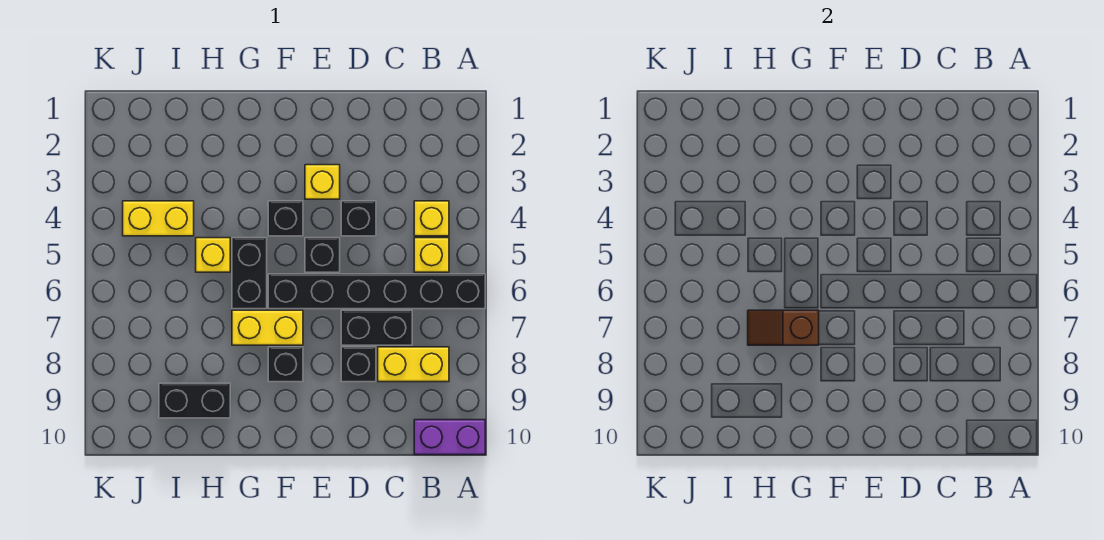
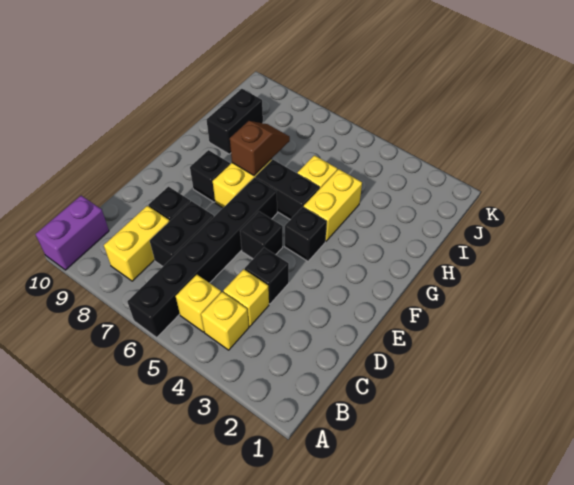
yellow 1x1 brick [305,165,340,199] -> yellow 1x1 brick moved to [223,269,269,327]
yellow 1x2 brick [123,201,194,236] -> yellow 1x2 brick moved to [304,169,362,241]

